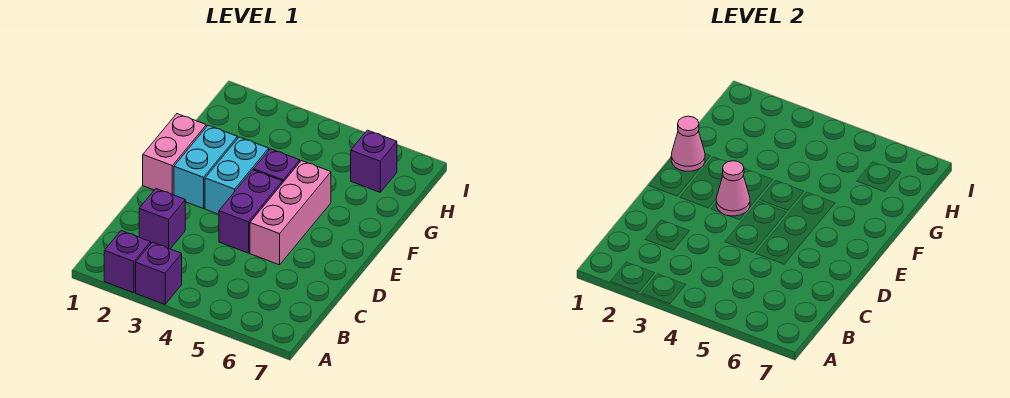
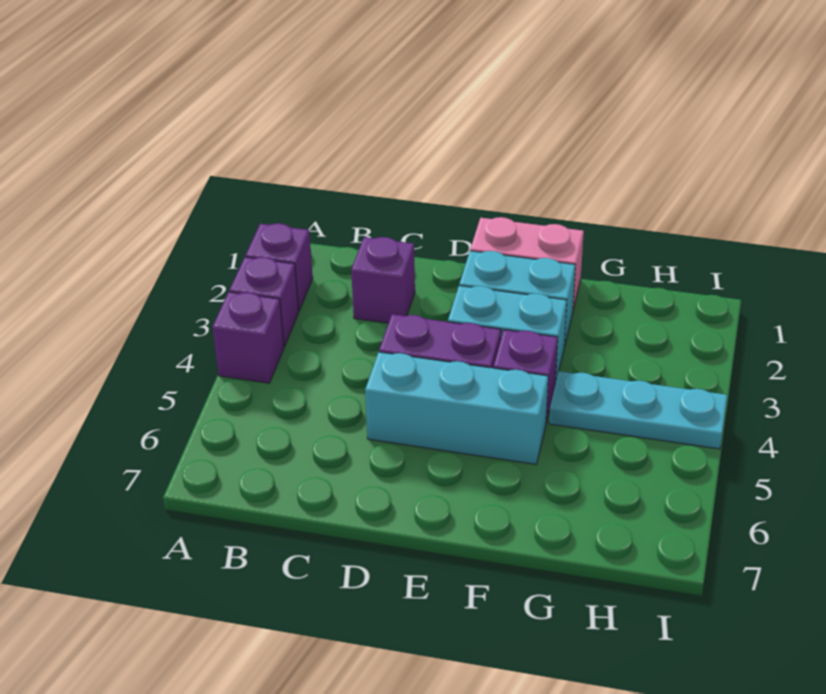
pink 1x3 brick [250,161,331,265] -> cyan 1x3 brick [365,352,548,464]
pink 1x1 cone [716,161,750,216] -> none
pink 1x1 cone [671,116,705,171] -> none
none -> cyan 1x3 plate [549,371,727,449]
purple 1x1 brick [351,130,397,192] -> purple 1x1 brick moved to [213,292,284,383]

